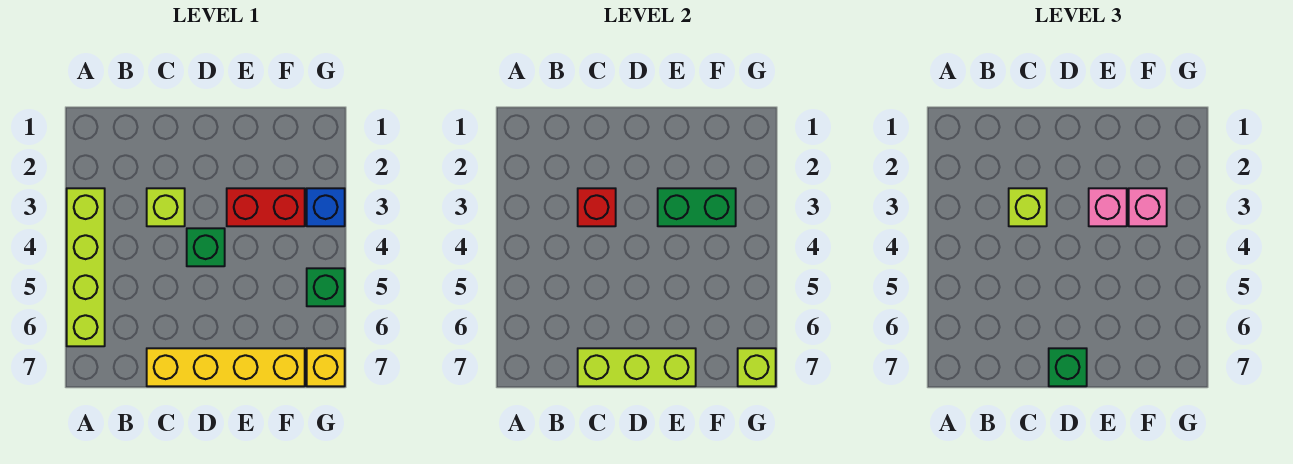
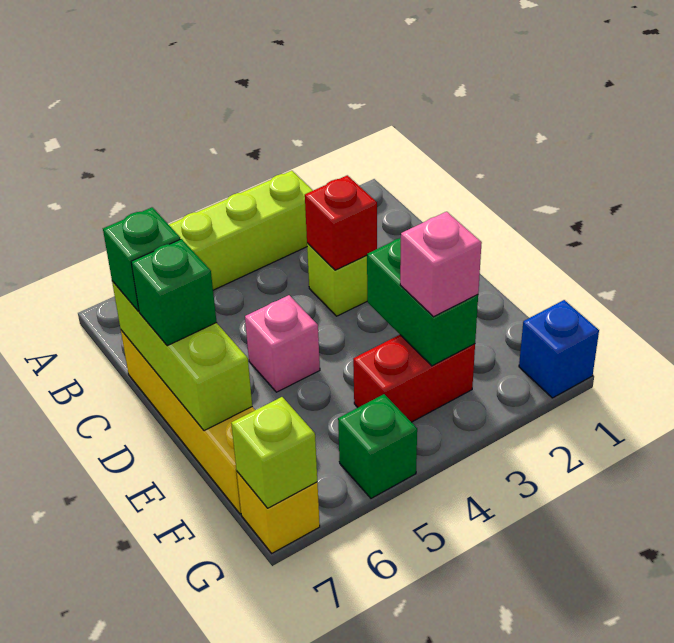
lime 1x1 brick [1009,188,1047,226] -> none
green 1x1 brick [187,228,225,266] -> green 1x1 brick moved to [103,207,180,311]
red 1x2 brick [227,188,305,226] -> red 1x2 brick turned to [353,335,475,422]
pink 1x1 brick [1089,188,1127,226] -> pink 1x1 brick moved to [245,295,320,392]
blue 1x1 brick [307,188,345,226] -> blue 1x1 brick moved to [519,300,599,398]

